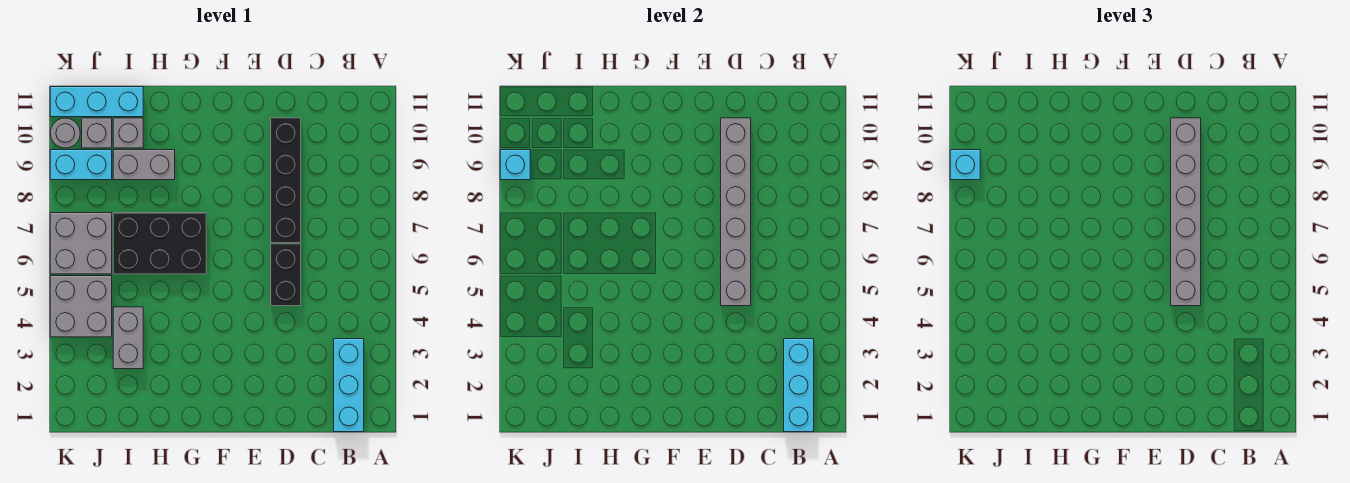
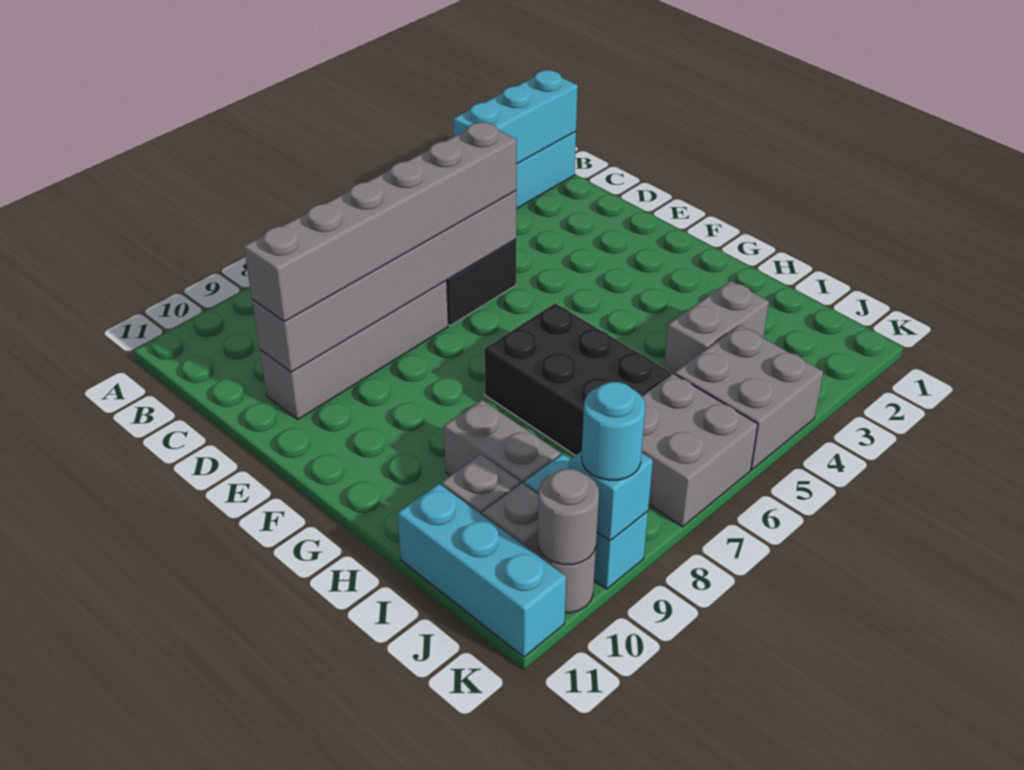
black 1x4 brick [271,118,301,243] -> grey 1x4 brick [260,281,448,419]
cyan 1x1 brick [950,150,980,180] -> cyan 1x1 round brick [582,382,645,480]
none -> grey 1x1 round brick [538,469,599,565]

